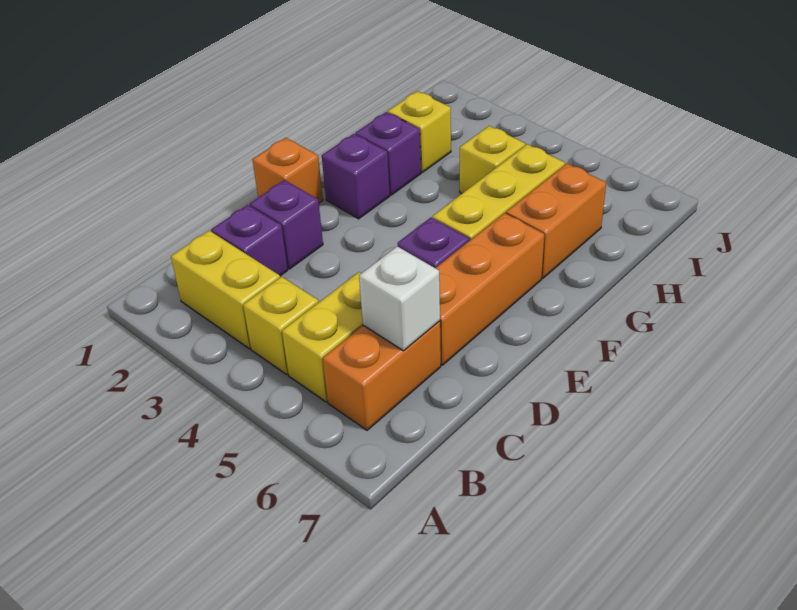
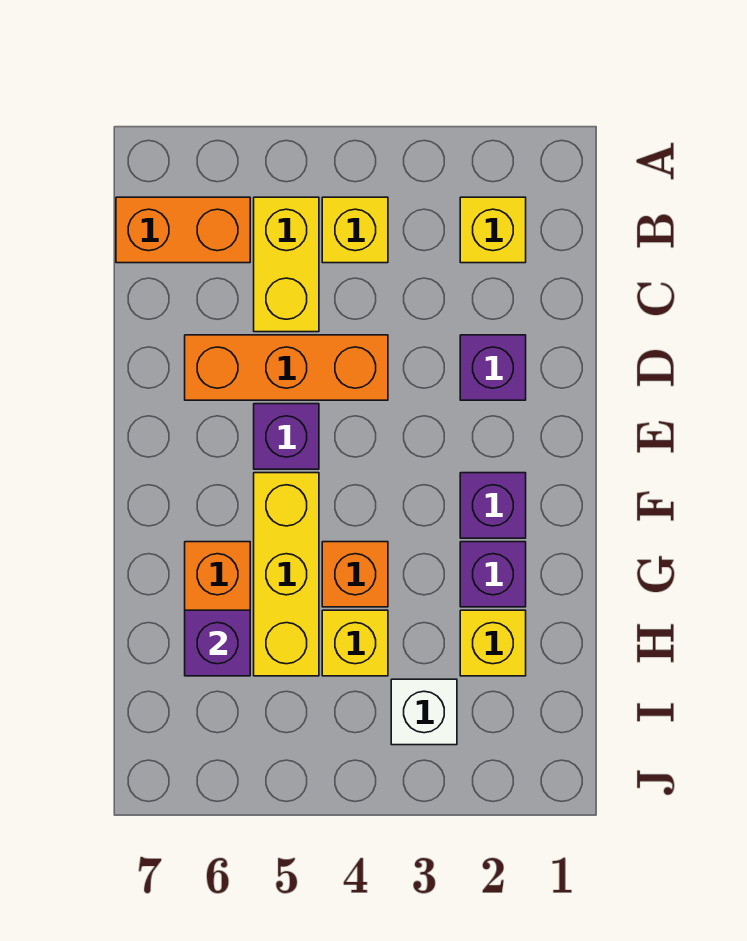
yellow 1x2 brick [171,231,280,349] -> yellow 1x1 brick [460,197,526,263]
orange 1x2 brick [323,321,441,430] -> orange 1x2 brick turned to [116,197,250,263]
purple 1x1 brick [211,205,288,276] -> purple 1x1 brick moved to [185,610,250,676]
white 1x1 brick [359,246,440,351] -> white 1x1 brick moved to [391,679,457,745]
orange 1x3 brick [436,213,544,365] -> orange 1x3 brick turned to [185,335,388,400]
orange 1x1 brick [252,138,323,203] -> orange 1x1 brick moved to [322,542,388,607]

